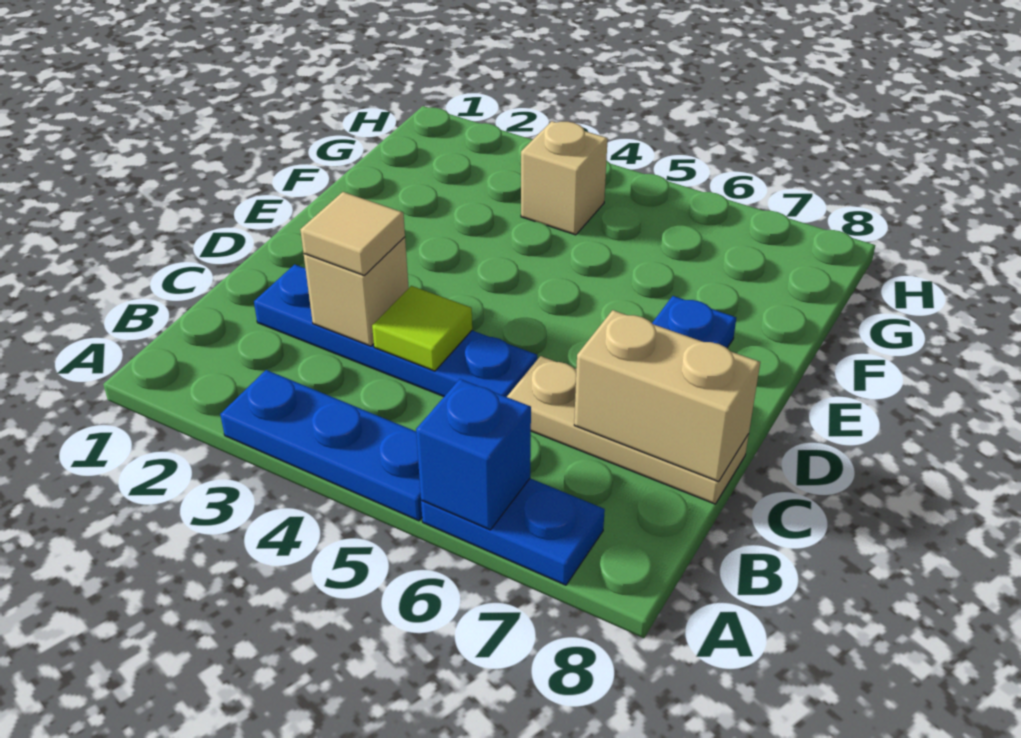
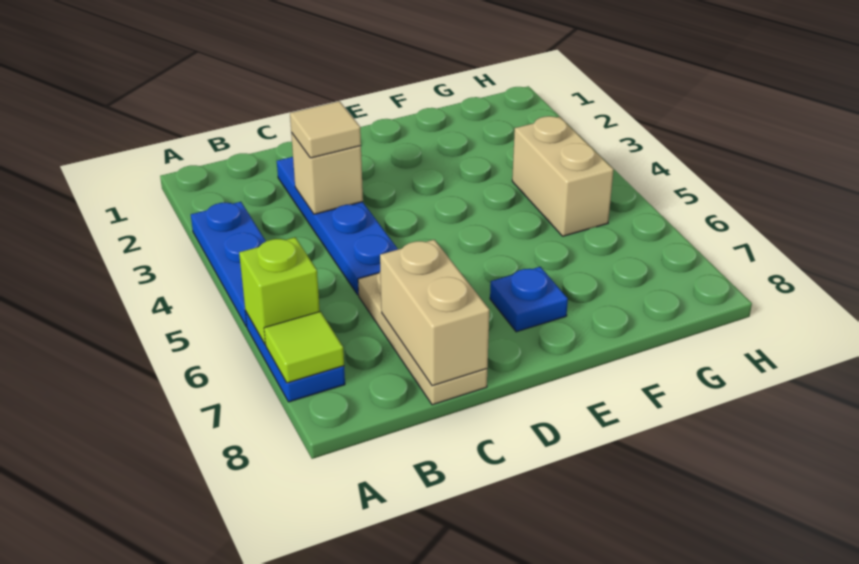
blue 1x1 brick [416,379,531,530] -> lime 1x1 brick [239,237,320,344]
lime 1x1 tile [372,286,472,371] -> lime 1x1 tile moved to [264,312,344,383]
tan 1x1 brick [521,121,608,235] -> tan 1x2 brick [512,116,614,236]

